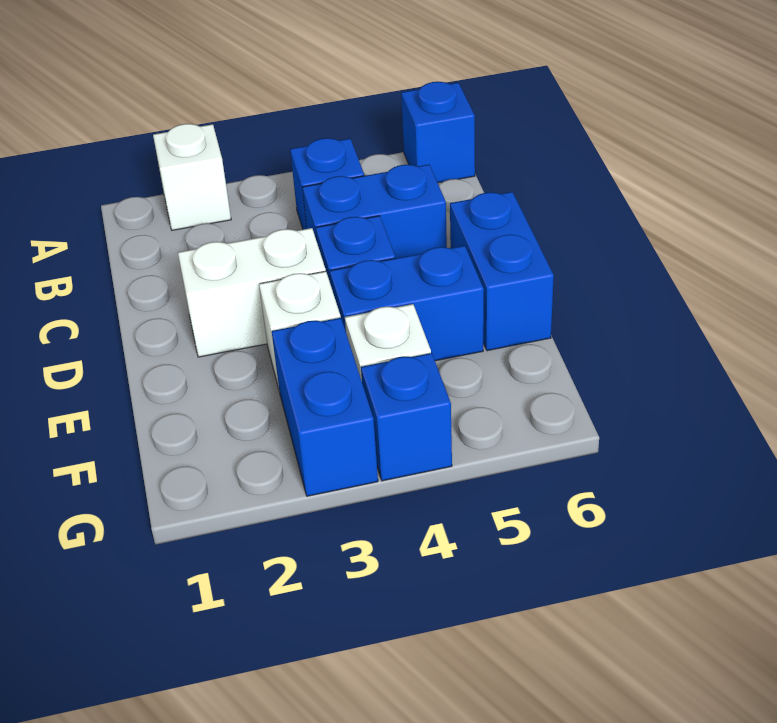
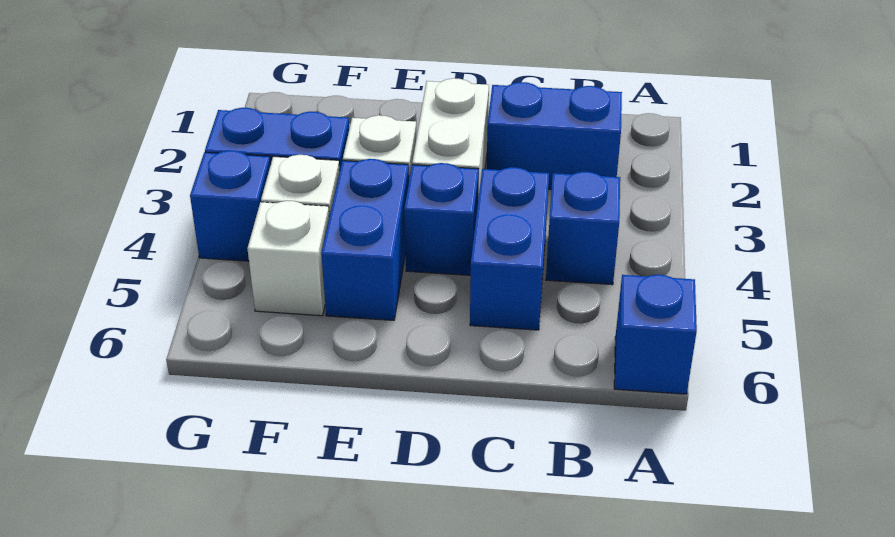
white 1x1 brick [153,124,231,230] -> white 1x1 brick moved to [247,201,329,316]
blue 1x2 brick [450,192,554,351] -> blue 1x2 brick moved to [487,82,622,189]

